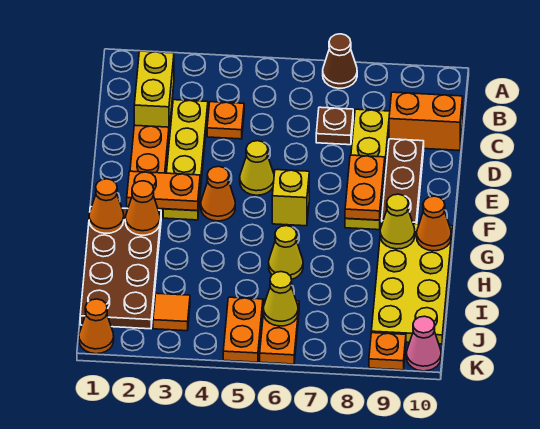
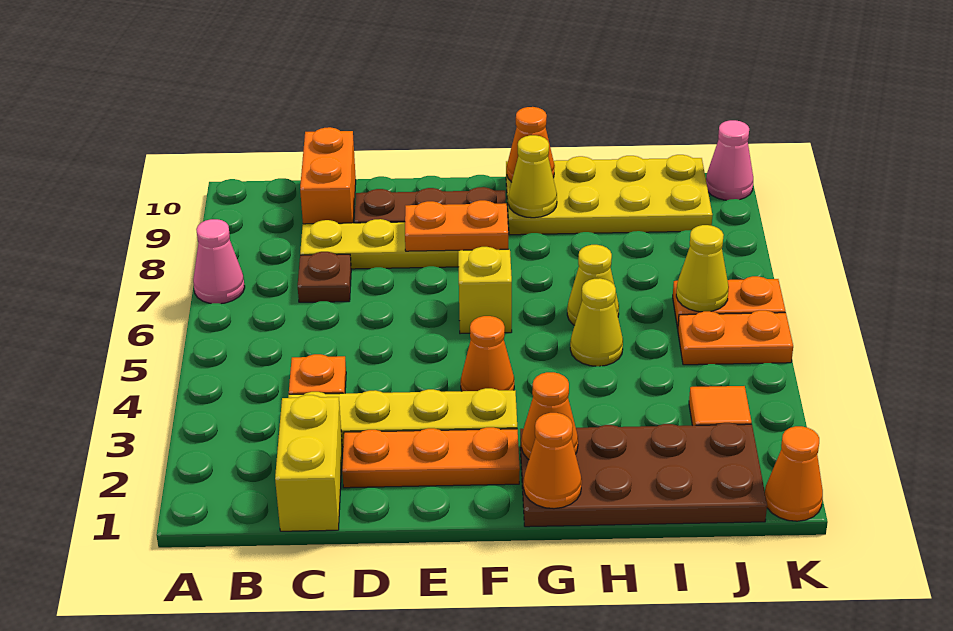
brown 1x1 cone [323,34,357,88] -> pink 1x1 cone [193,219,245,304]
yellow 1x2 brick [134,51,174,130] -> yellow 1x2 brick turned to [275,395,342,531]
yellow 1x1 cone [240,141,274,195] -> yellow 1x1 cone moved to [570,278,623,366]
orange 1x2 plate [127,171,200,211] -> none
orange 1x1 plate [369,333,406,370] -> none

